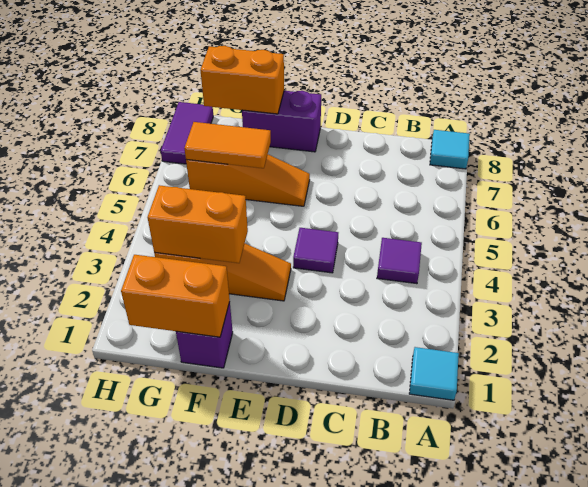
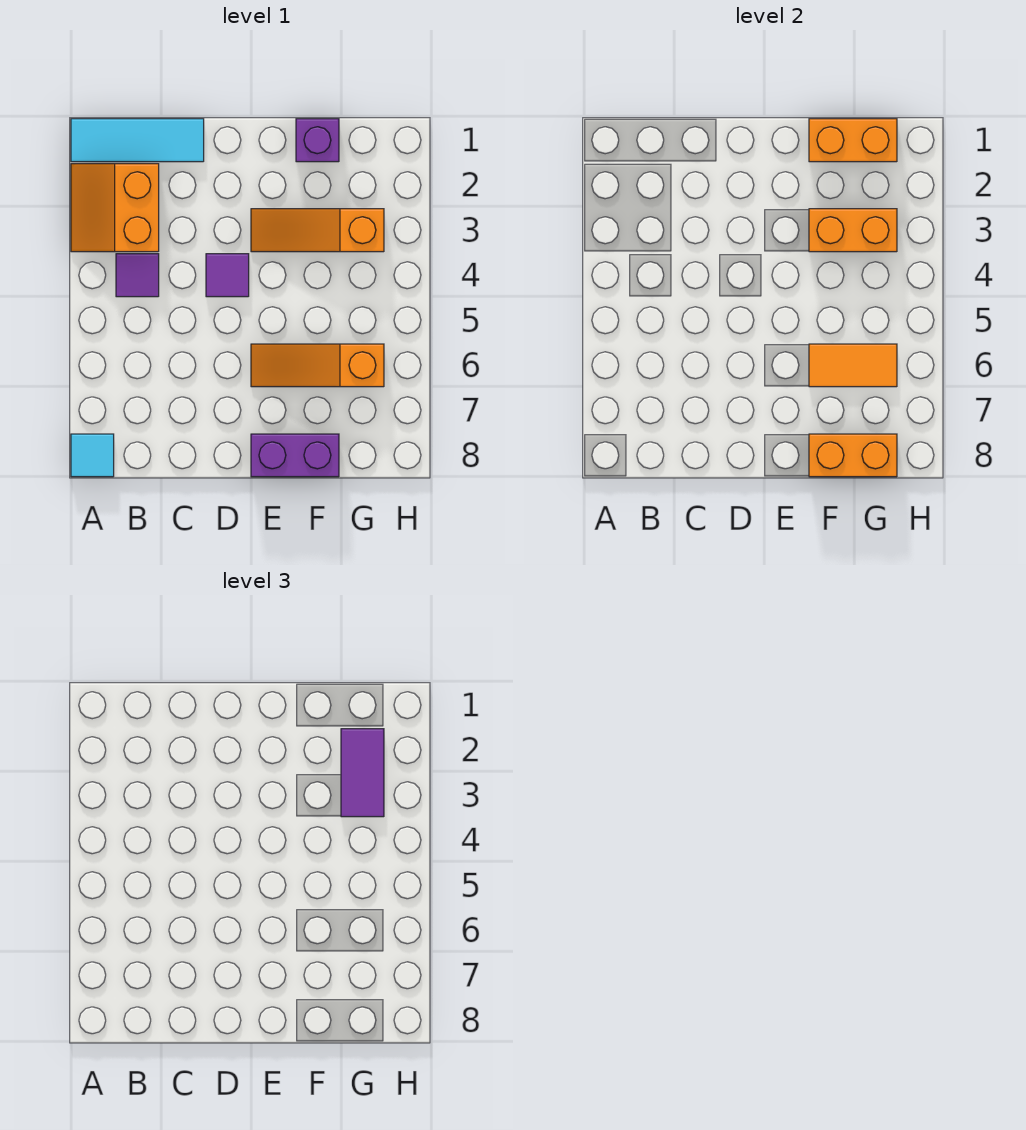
cyan 1x1 tile [409,347,459,400] -> cyan 1x3 tile [71,119,204,162]
none -> orange 2x2 slope [71,164,159,252]
purple 1x2 tile [161,102,213,164] -> purple 1x2 tile moved to [341,729,384,817]

